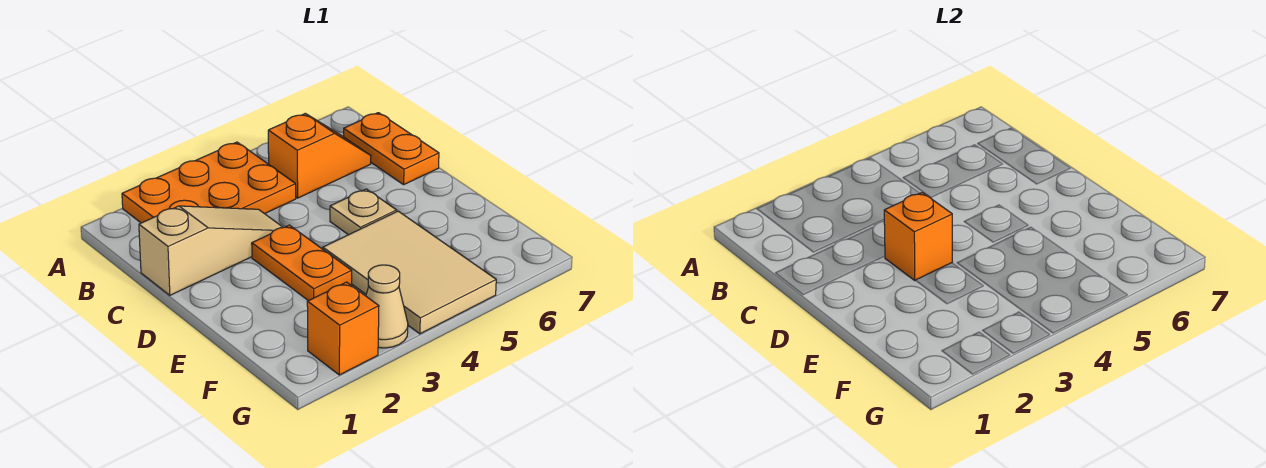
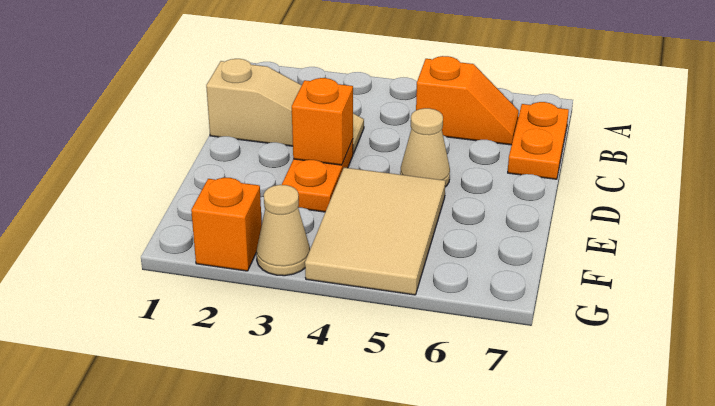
orange 2x3 plate [122,142,296,223] -> none
tan 1x1 plate [330,189,397,235] -> tan 1x1 cone [400,108,450,187]

